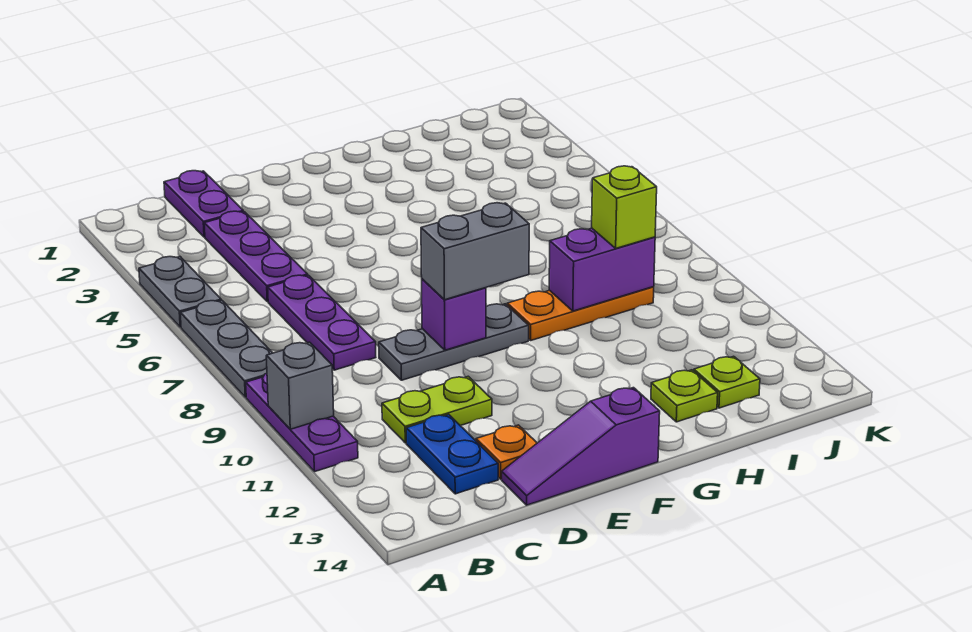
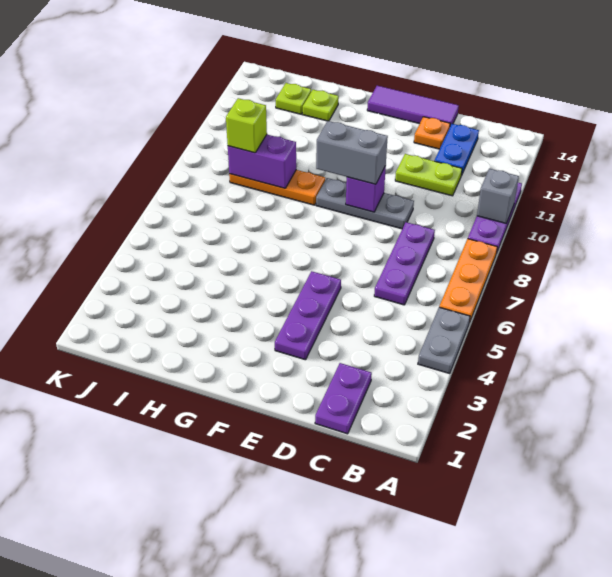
grey 1x3 plate [180,300,272,397] -> orange 1x3 plate [439,239,497,322]
purple 1x3 plate [204,211,308,302] -> purple 1x3 plate moved to [275,271,341,360]
purple 1x3 slope [502,388,660,505] -> purple 1x3 tile [367,86,459,126]

